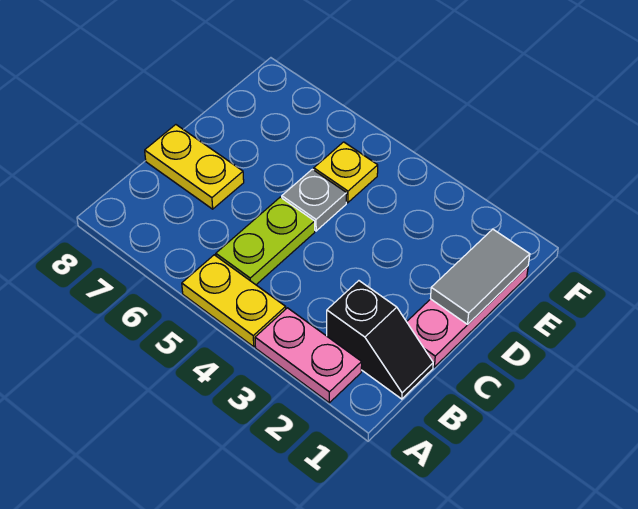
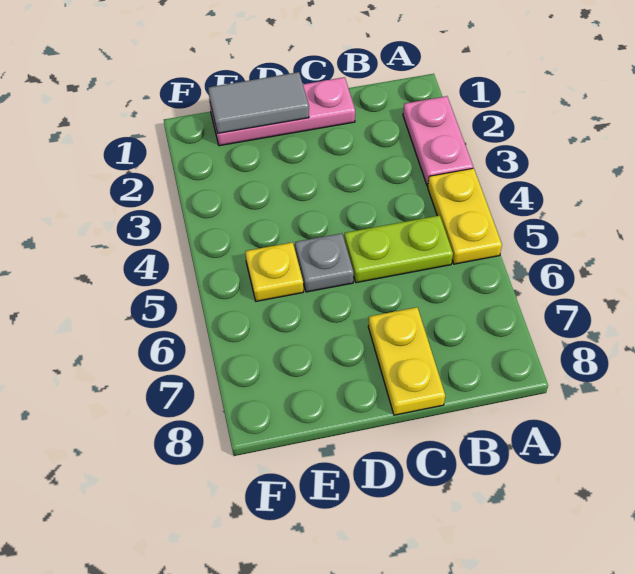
black 1x2 slope [327,281,433,399] -> none

